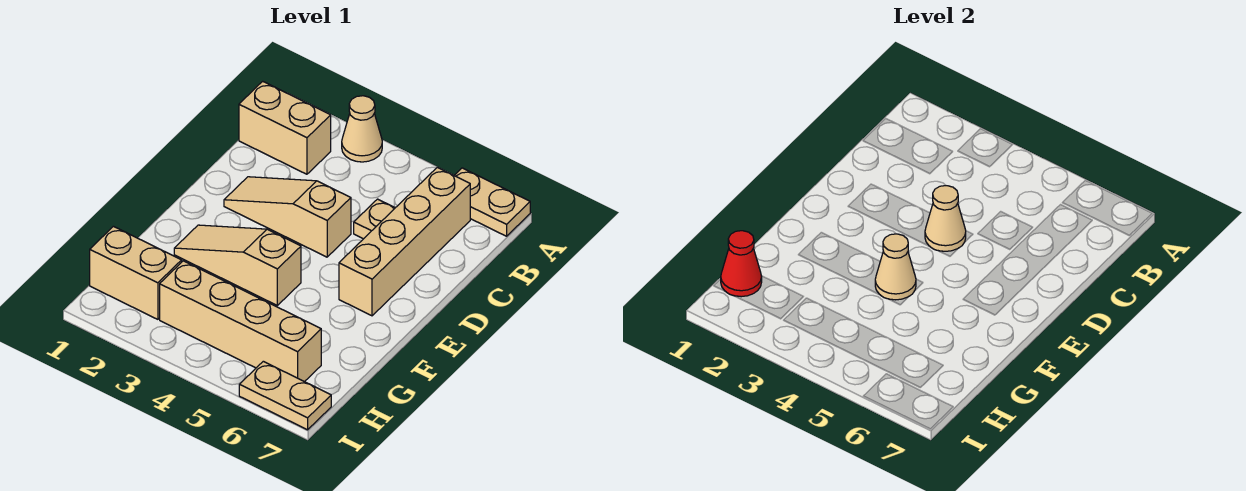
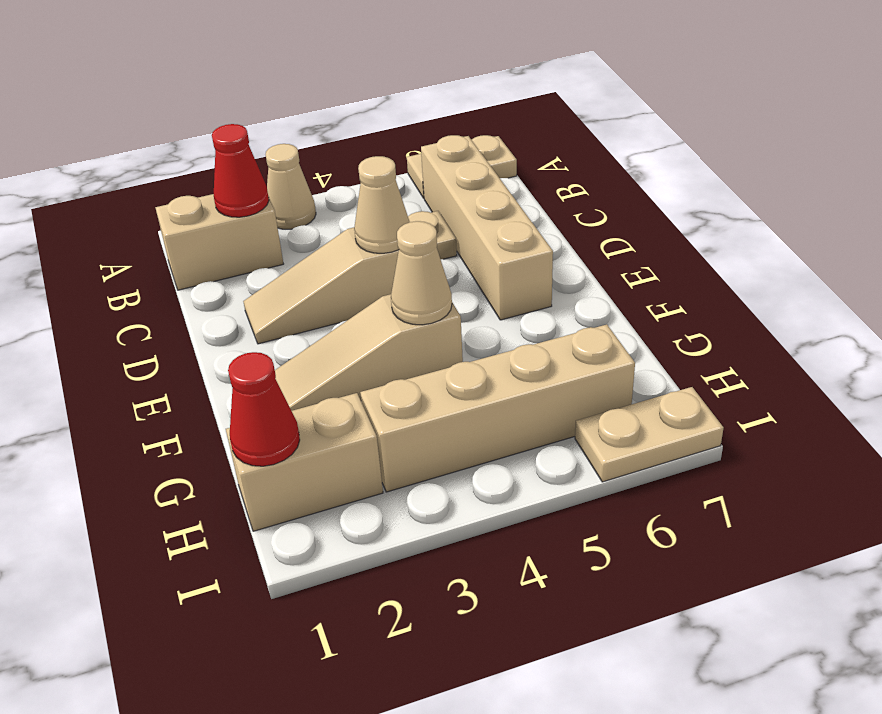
none -> red 1x1 cone [212,124,269,217]

